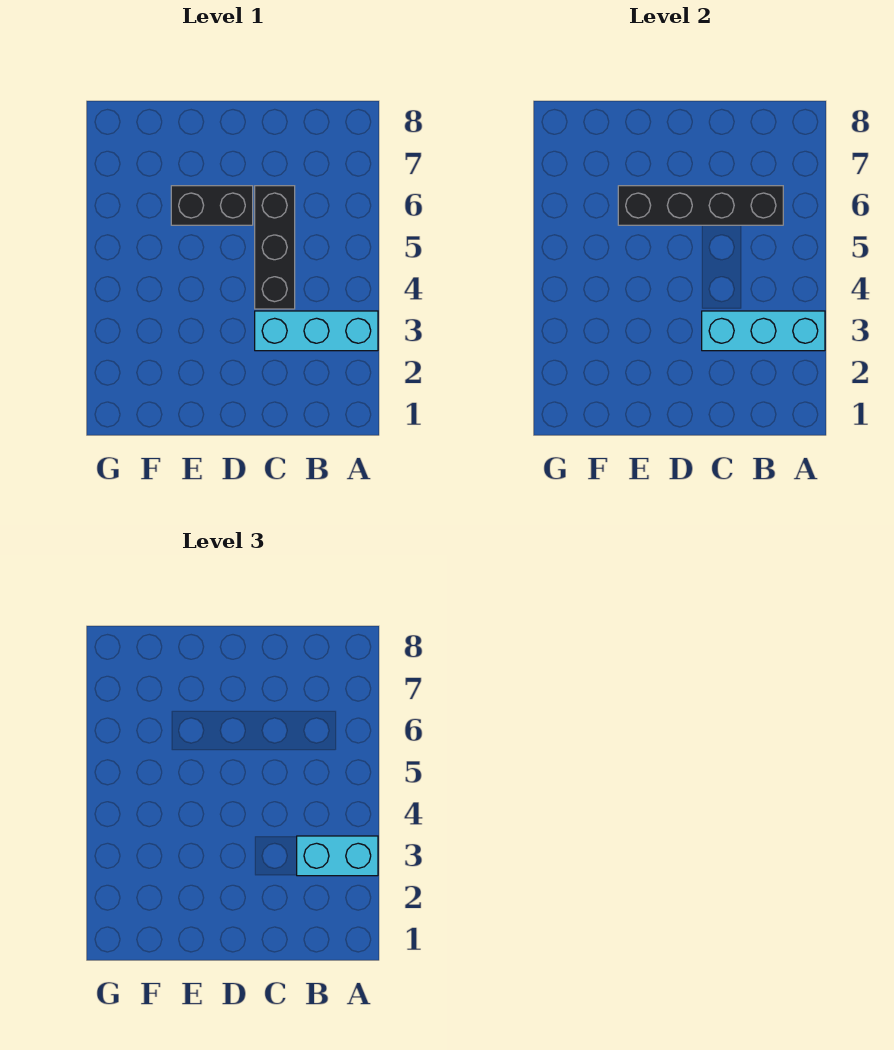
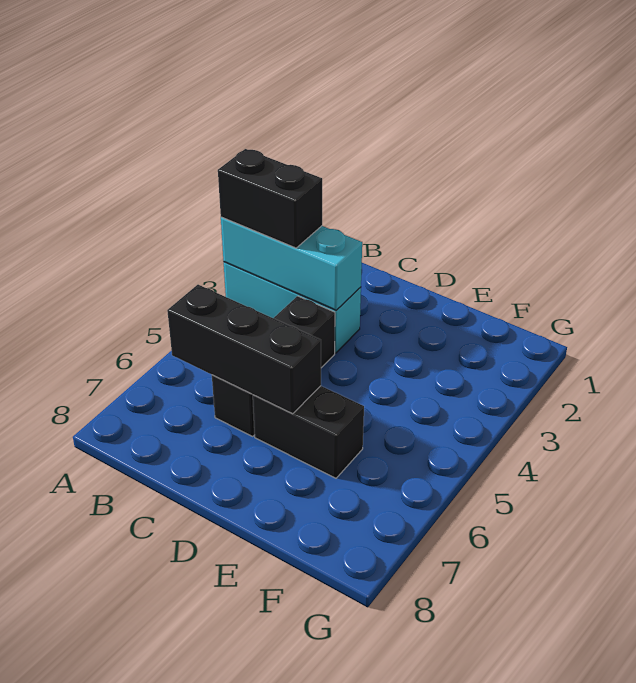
cyan 1x2 brick [297,836,378,876] -> black 1x2 brick [218,149,322,248]
black 1x4 brick [618,186,783,225] -> black 1x3 brick [167,285,321,414]

